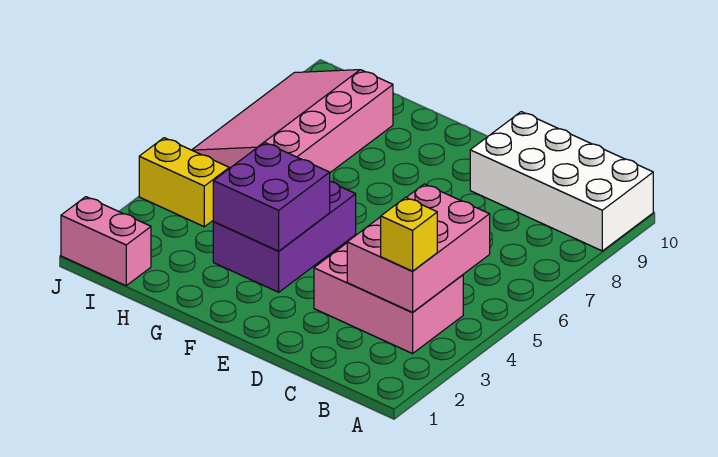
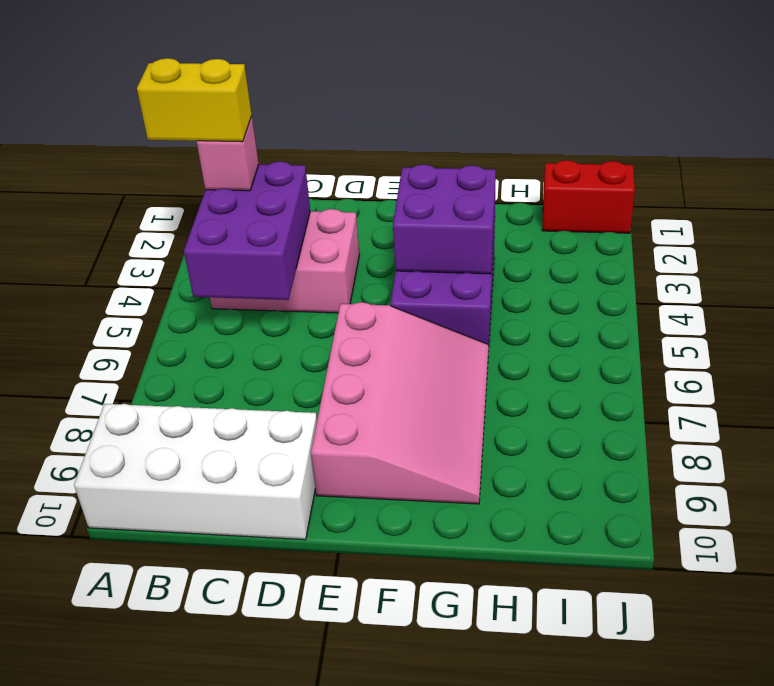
pink 2x3 brick [347,184,490,313] -> purple 2x3 brick [184,162,310,300]
yellow 1x1 brick [381,197,437,271] -> pink 1x1 brick [197,116,259,191]
pink 3x4 slope [192,70,393,172] -> pink 3x4 slope moved to [311,302,489,504]
pink 1x2 brick [61,197,151,286] -> red 1x2 brick [542,160,635,233]
yellow 1x2 brick [139,138,229,227] -> yellow 1x2 brick moved to [137,58,252,142]

